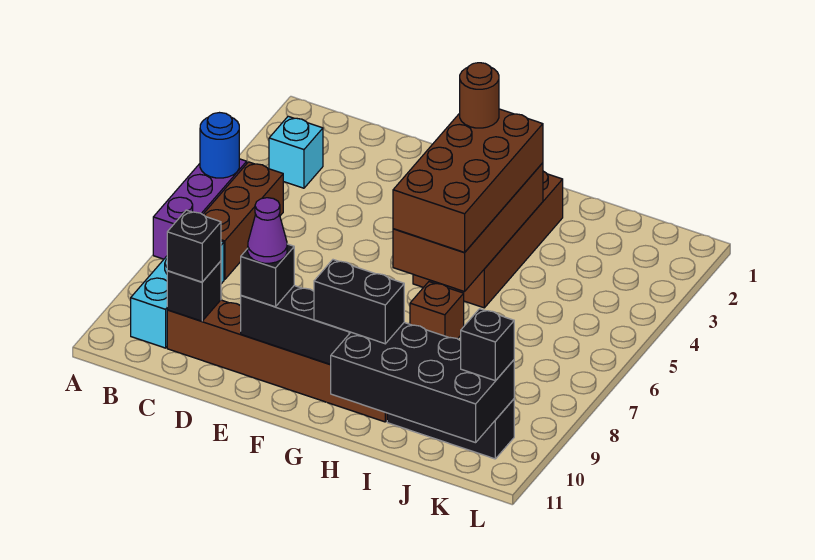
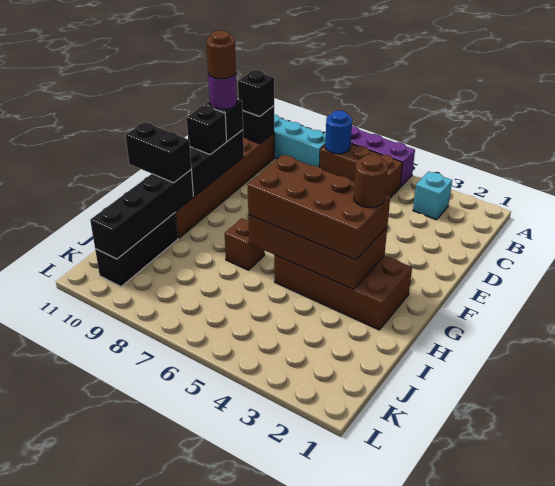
blue 1x1 round brick [200,113,239,178] -> blue 1x1 round brick moved to [325,110,352,154]
purple 1x1 cone [248,198,287,263] -> purple 1x1 round brick [208,73,237,109]
none -> brown 1x1 round brick [206,30,236,79]
black 1x2 brick [314,260,404,344] -> black 1x2 brick turned to [126,122,191,183]
black 2x4 brick [331,323,514,443] -> black 1x4 brick [90,170,194,259]
black 1x1 brick [461,309,514,381] -> black 1x1 brick moved to [186,105,227,155]

